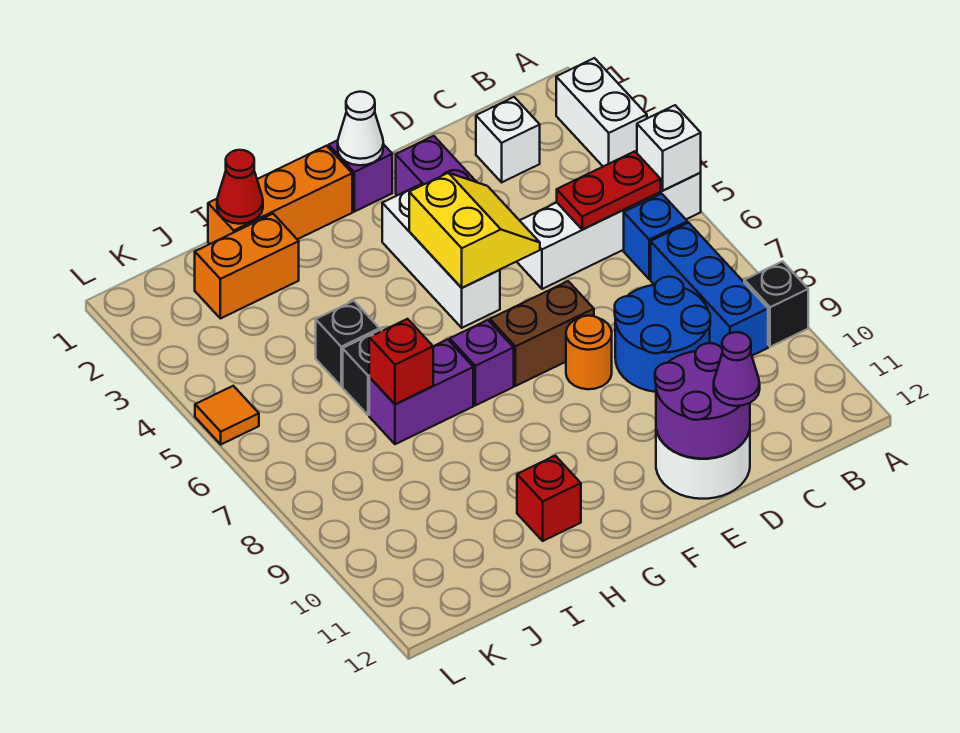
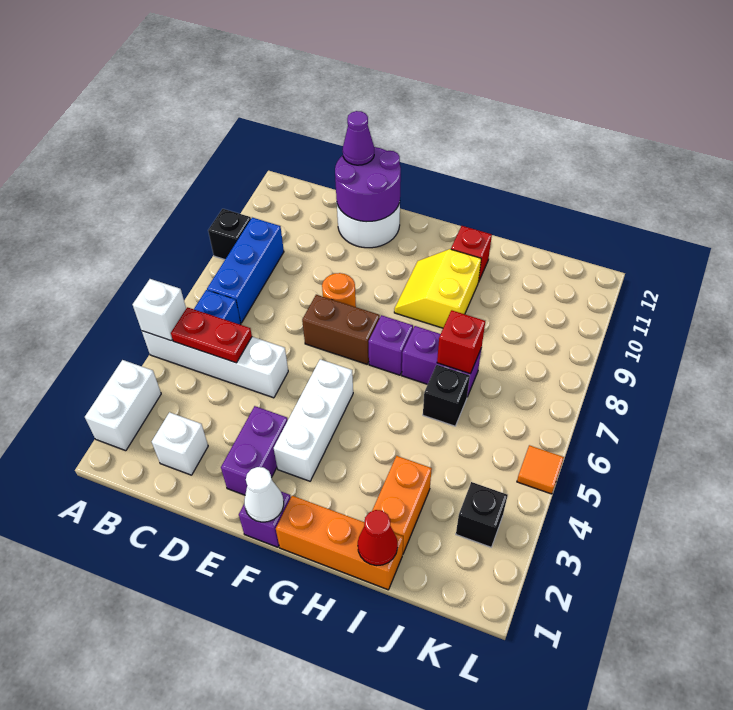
blue 2x2 round brick [615,277,710,392] -> none
yellow 2x2 slope [409,173,540,288] -> yellow 2x2 slope moved to [394,249,481,328]
orange 1x2 brick [195,214,299,319] -> orange 1x2 brick turned to [372,456,432,553]
black 1x1 brick [316,301,379,386] -> black 1x1 brick moved to [456,482,508,547]

